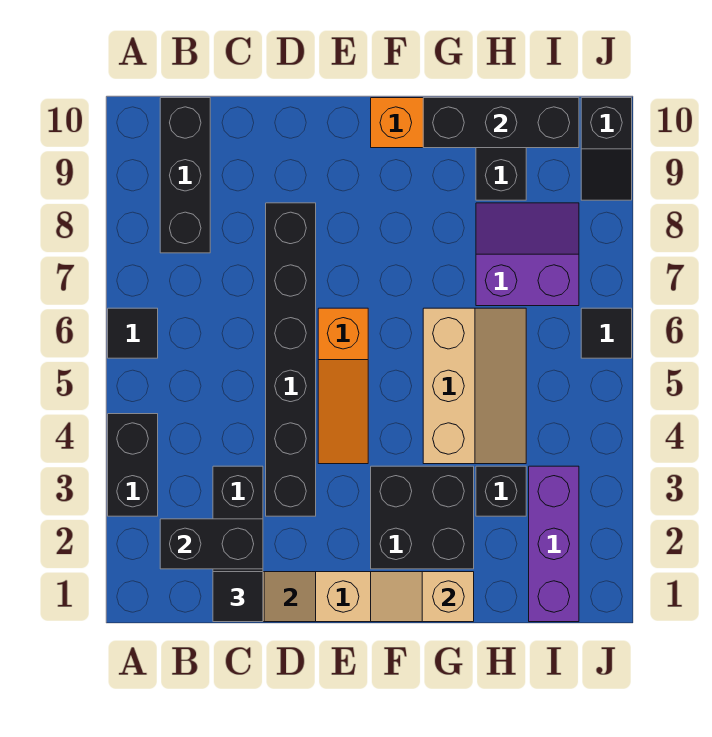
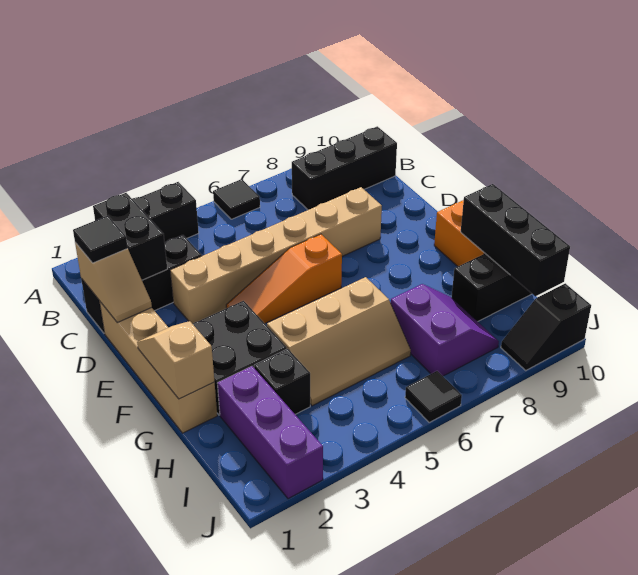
black 1x6 brick [266,203,316,516] -> tan 1x6 brick [170,187,382,324]
purple 1x3 brick [529,466,579,622] -> purple 1x3 brick turned to [217,366,323,499]

